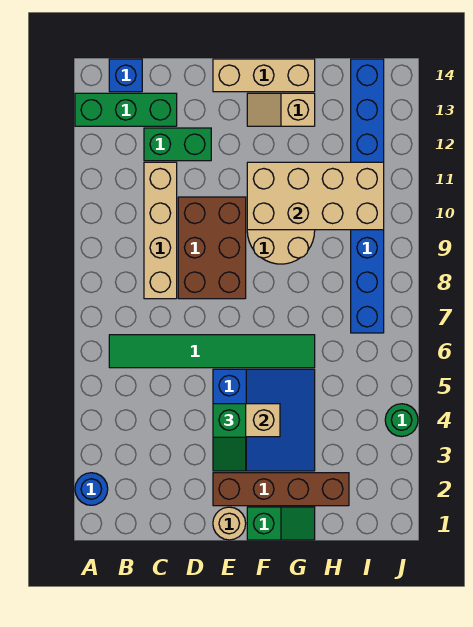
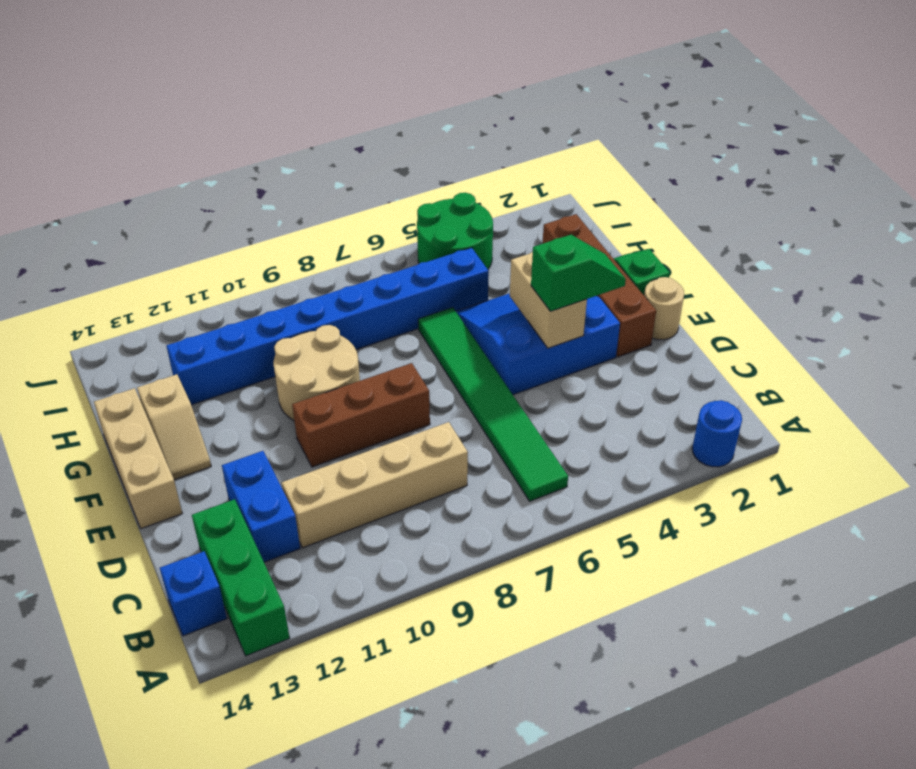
green 1x2 brick [144,128,211,161] -> blue 1x2 brick [222,451,300,562]
brown 2x3 brick [178,197,246,299] -> brown 1x3 brick [292,363,430,467]
tan 2x4 brick [247,162,384,230] -> none
blue 1x8 brick [351,59,384,333] -> blue 1x8 brick moved to [167,248,489,405]
green 1x1 round brick [385,404,418,437] -> green 2x2 round brick [417,193,493,269]

